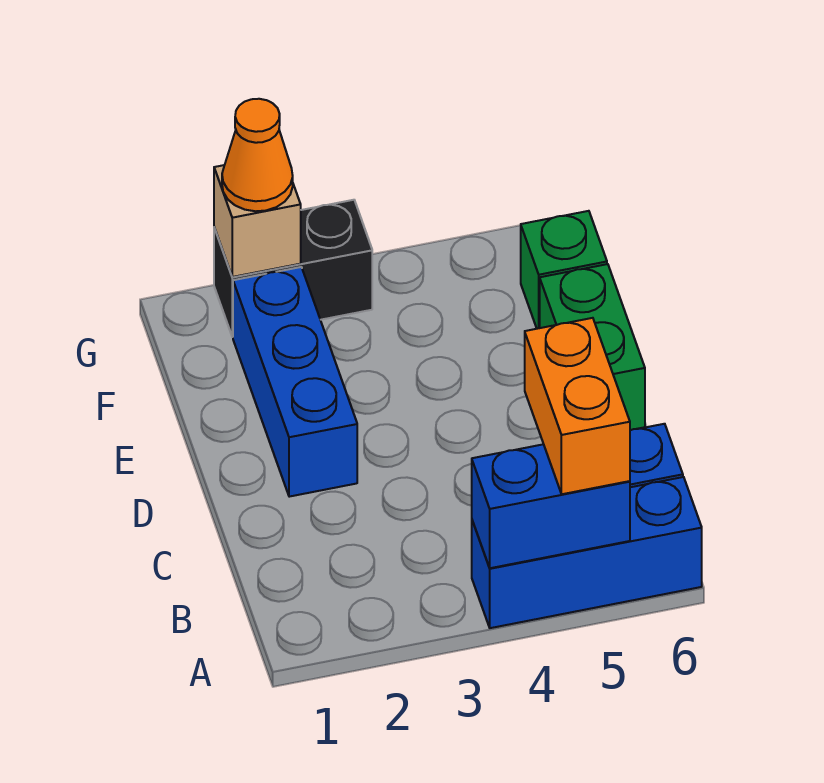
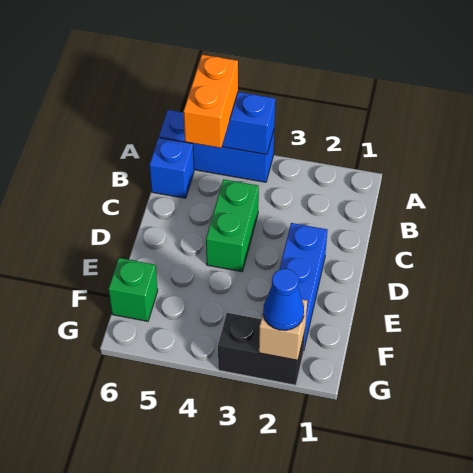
green 1x2 brick [540,264,645,430] -> green 1x2 brick moved to [206,179,259,272]
orange 1x1 cone [222,99,293,211] -> blue 1x1 cone [263,269,304,330]

